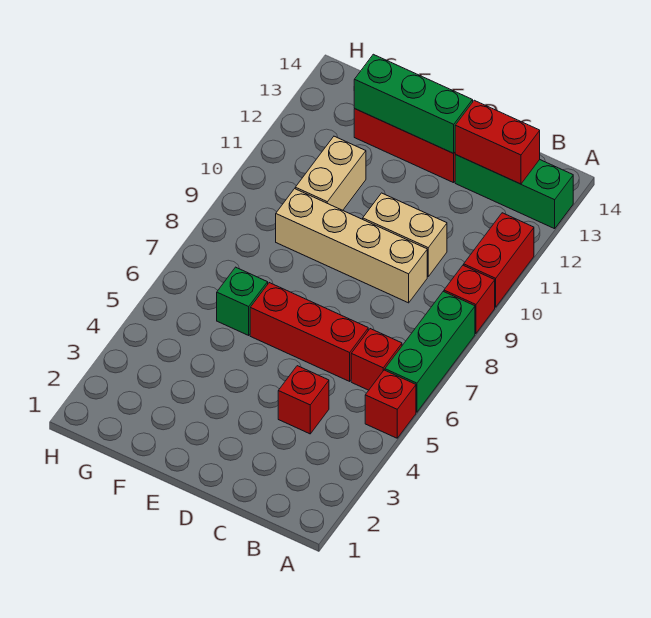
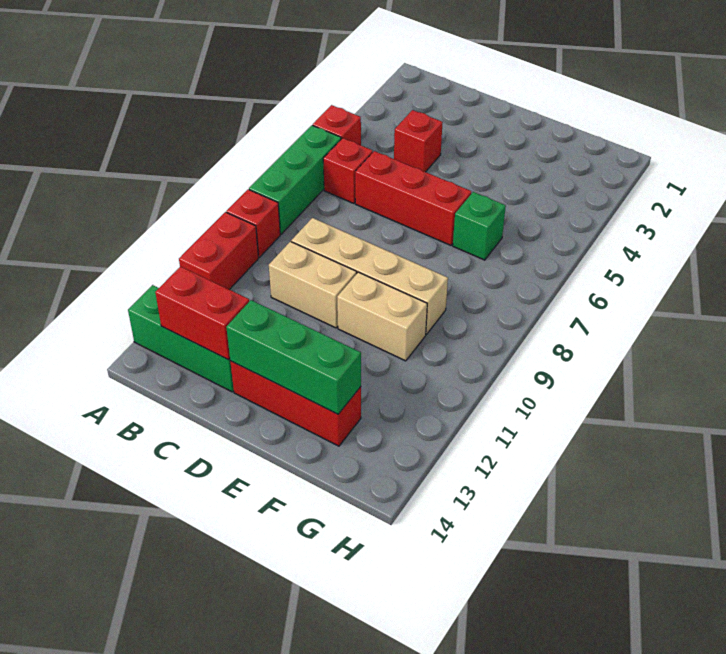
tan 1x2 brick [295,136,366,210] -> tan 1x2 brick turned to [337,272,427,361]

